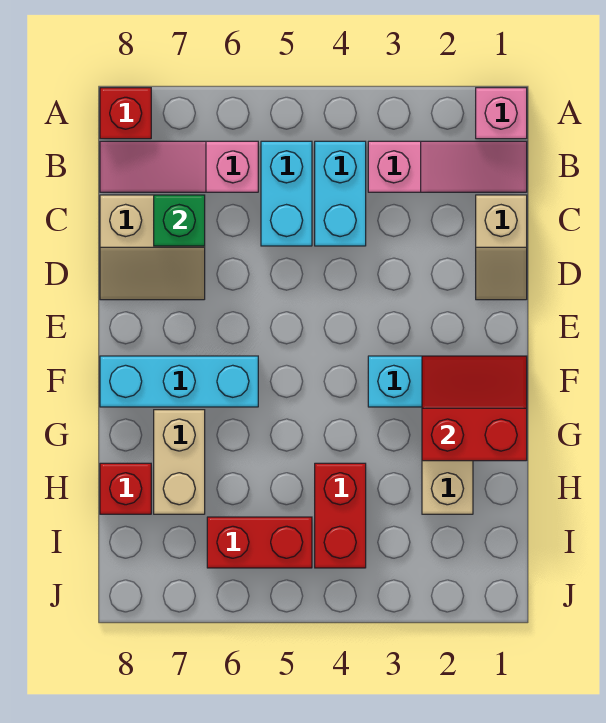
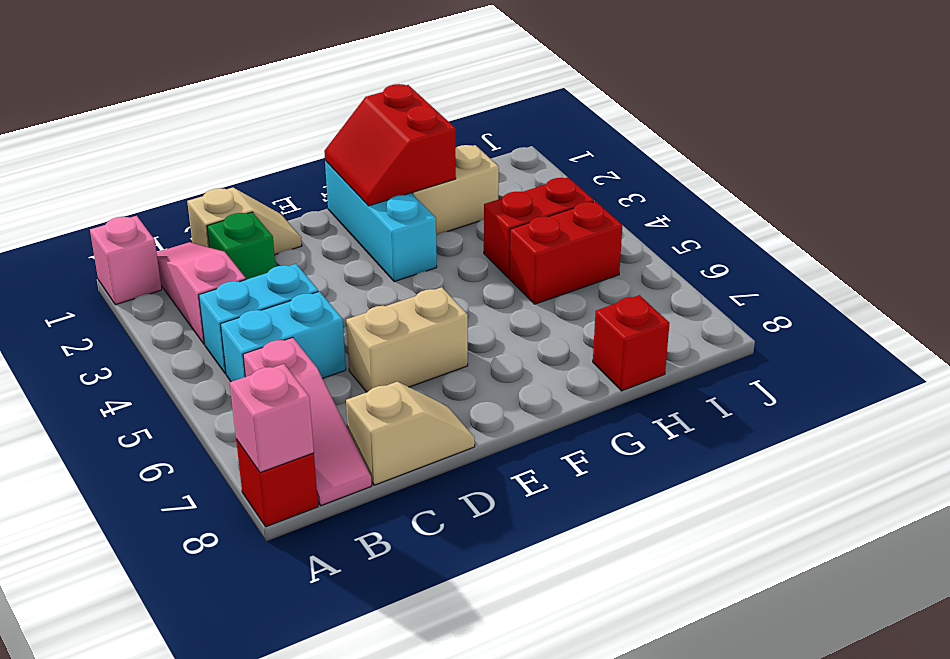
none -> pink 1x1 brick [230,364,314,473]
tan 2x2 slope [100,195,205,300] -> tan 1x2 slope [346,382,475,485]
green 1x1 brick [154,195,205,246] -> green 1x1 brick moved to [207,212,275,280]
cyan 1x3 brick [100,356,258,407] -> none
tan 1x2 brick [154,410,205,514] -> tan 1x2 brick moved to [346,287,468,392]
red 1x2 brick [207,517,312,568] -> red 1x2 brick turned to [509,201,622,304]

